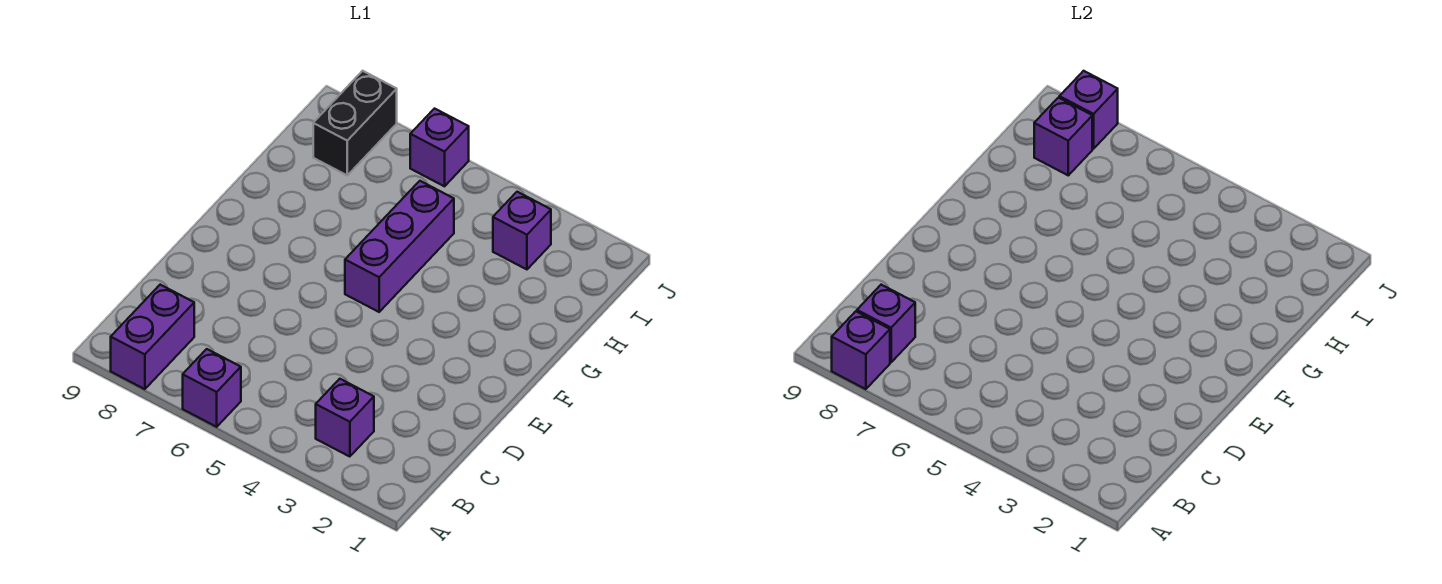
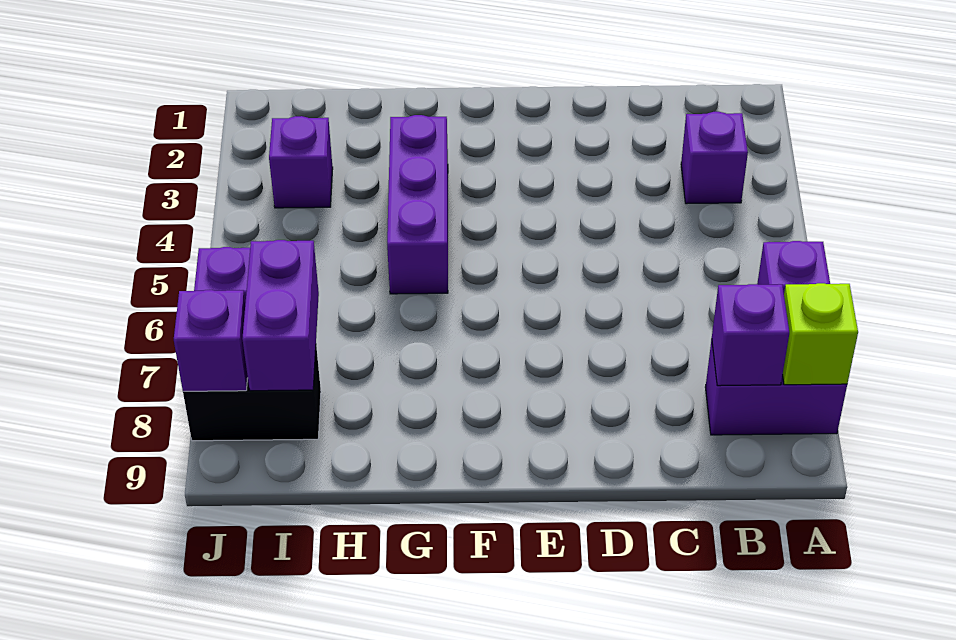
purple 1x1 brick [832,311,890,389] -> lime 1x1 brick [782,283,858,385]
purple 1x3 brick [345,181,454,312] -> purple 1x3 brick turned to [387,115,448,294]
purple 1x1 brick [1034,98,1092,175] -> purple 1x2 brick [242,240,319,391]

